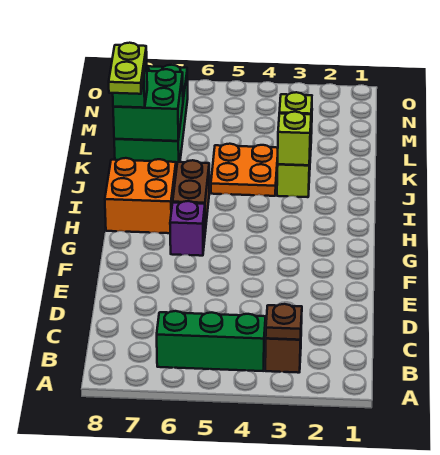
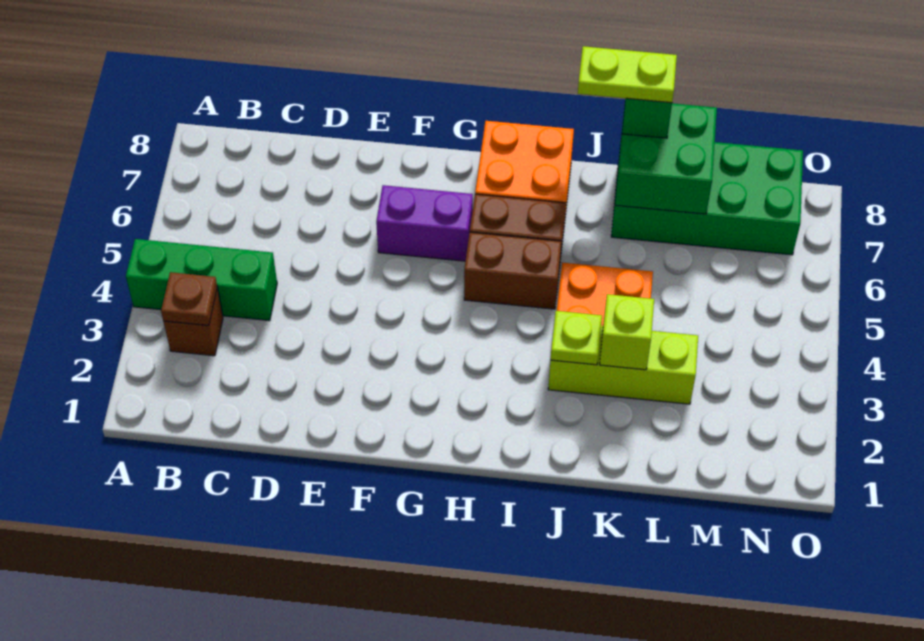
green 1x3 brick [157,311,266,371] -> green 1x3 brick turned to [126,239,277,321]
purple 1x1 brick [170,201,205,256] -> purple 1x2 brick [376,185,473,261]
none -> brown 1x2 brick [464,232,561,309]
lime 1x1 brick [278,112,311,165] -> lime 1x1 plate [551,311,602,365]

